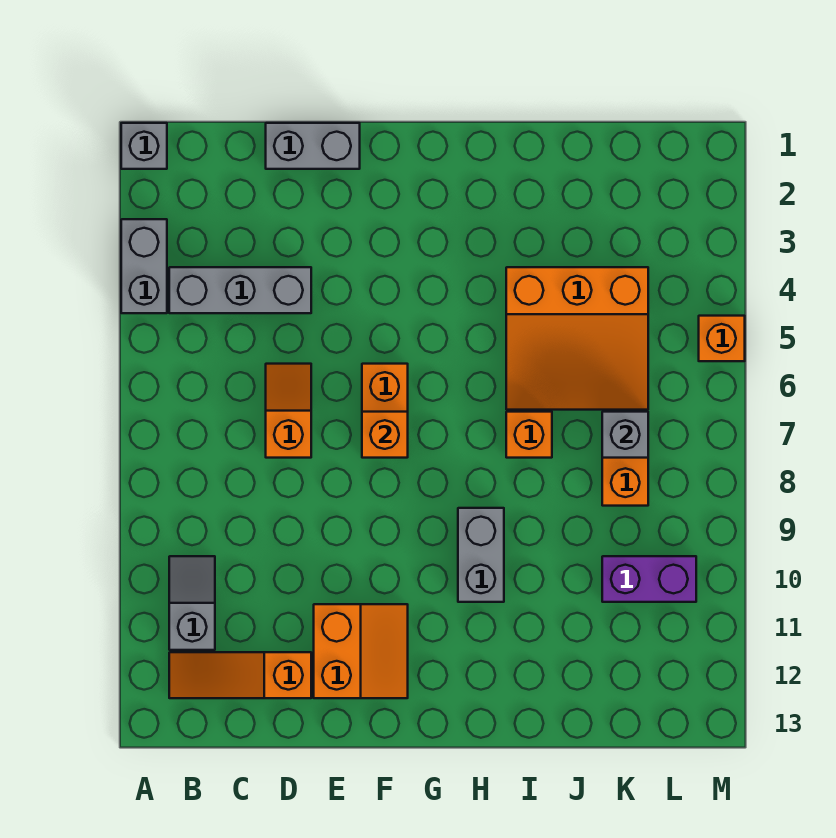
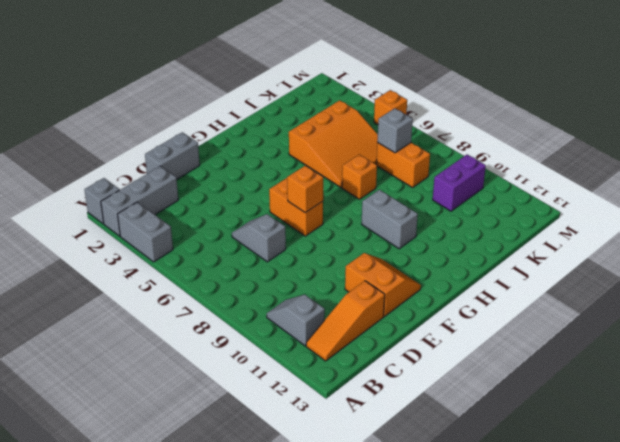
grey 1x3 brick [169,267,311,313] -> grey 1x3 brick moved to [101,166,178,236]
orange 1x2 slope [266,364,311,458] -> grey 1x2 slope [232,214,286,262]

